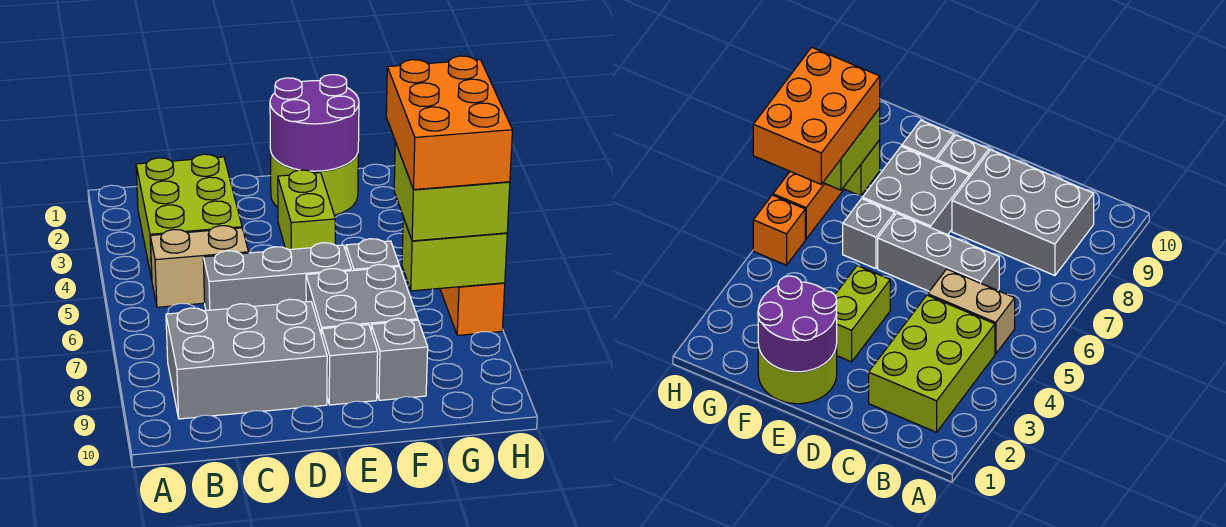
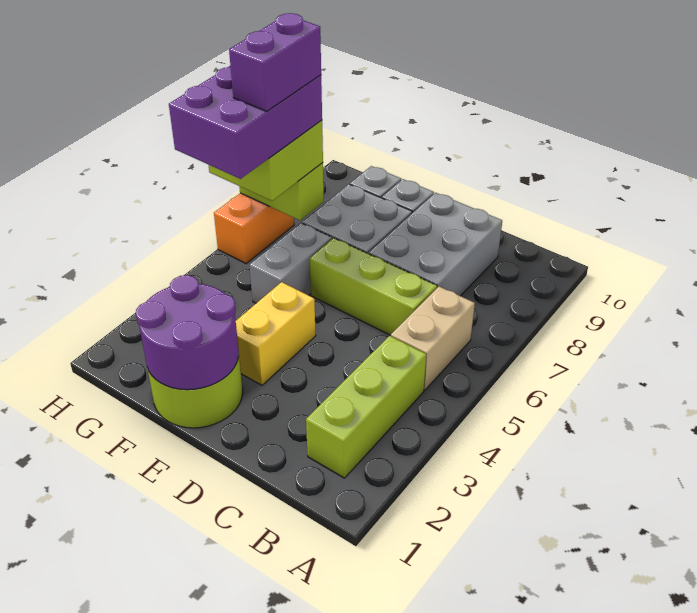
lime 2x3 brick [136,154,242,279] -> lime 1x3 brick [306,336,426,478]
tan 1x2 brick [150,226,249,307] -> tan 1x2 brick turned to [391,287,475,390]
grey 2x3 brick [166,299,327,419] -> grey 2x3 brick turned to [369,193,502,296]
grey 1x3 brick [203,243,352,311] -> lime 1x3 brick [309,238,437,335]
lime 1x2 brick [278,170,335,250] -> yellow 1x2 brick [236,282,316,385]
grey 1x1 brick [346,239,399,271] -> grey 1x2 brick [250,223,332,303]
orange 2x3 brick [386,56,512,190] -> purple 2x3 brick [169,66,322,179]
none -> purple 1x2 brick [229,13,321,111]
orange 1x1 brick [753,195,805,265] -> none

